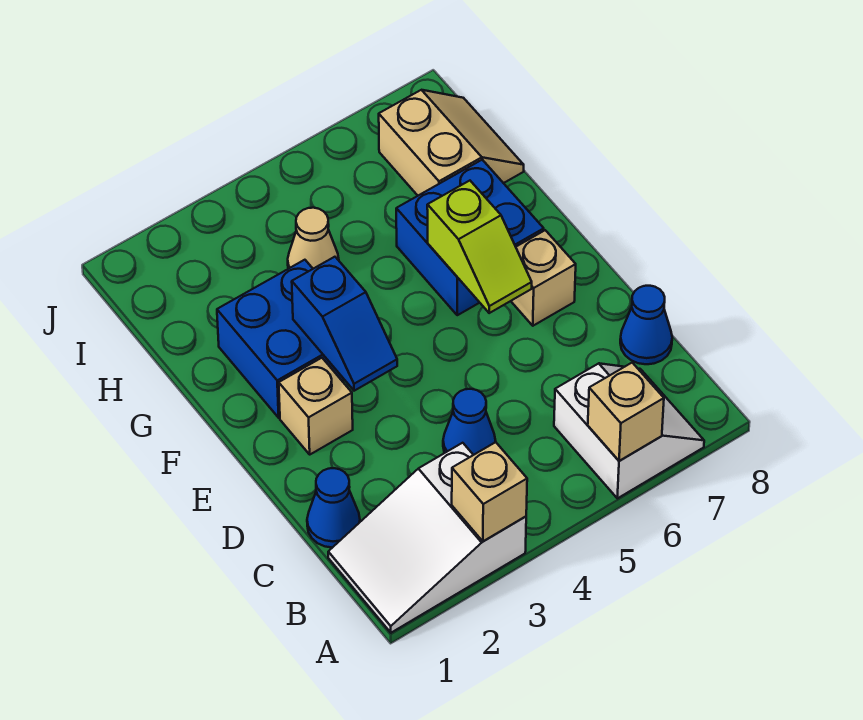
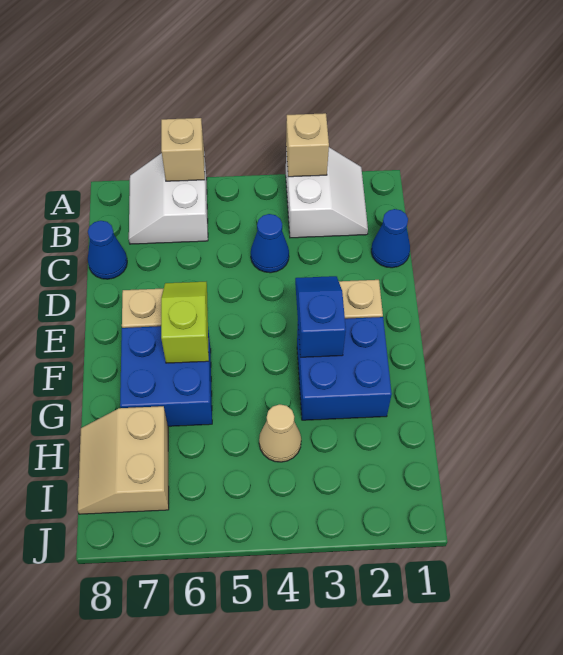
white 2x3 slope [328,443,526,633] -> white 2x2 slope [286,147,368,238]

